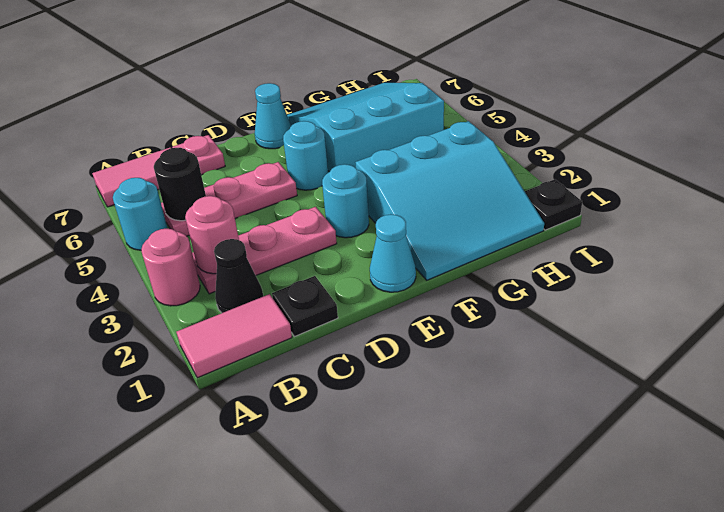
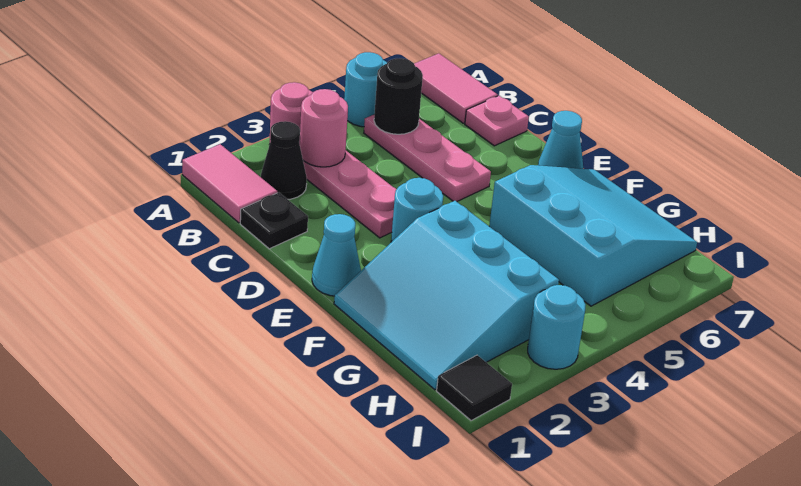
cyan 1x1 round brick [283,121,328,190] -> cyan 1x1 round brick moved to [528,285,586,369]
black 1x1 plate [525,179,582,230] -> black 1x1 tile [437,355,512,420]

